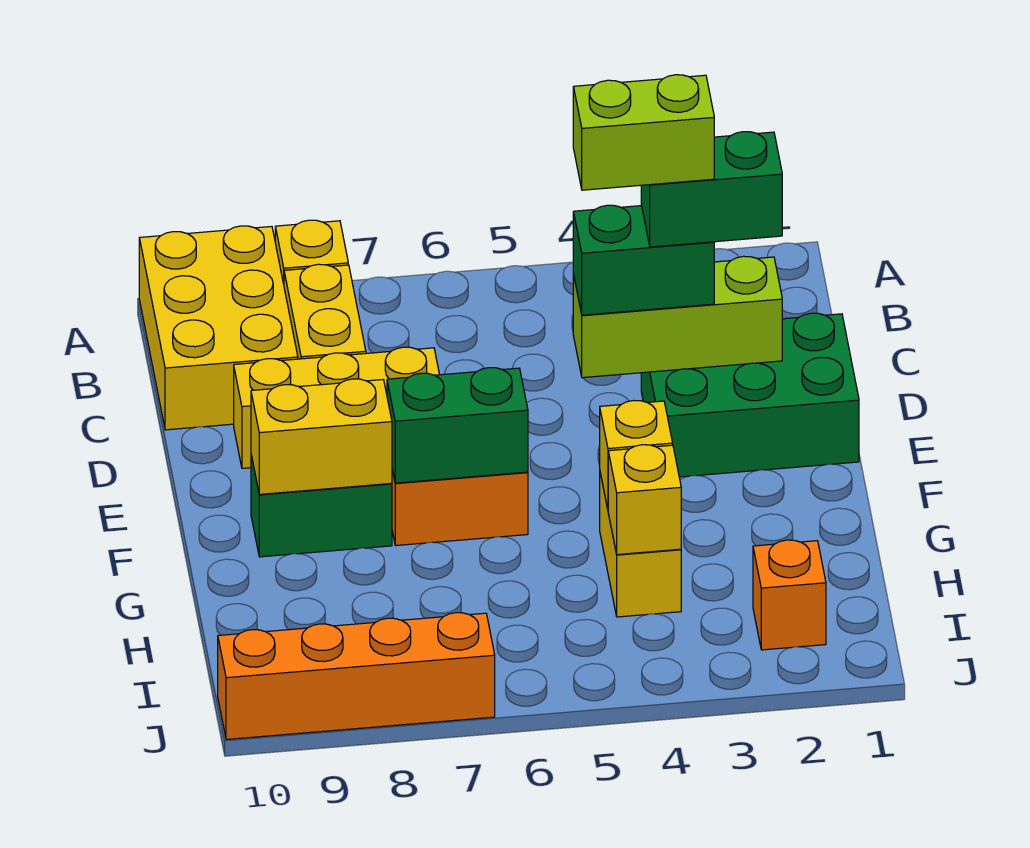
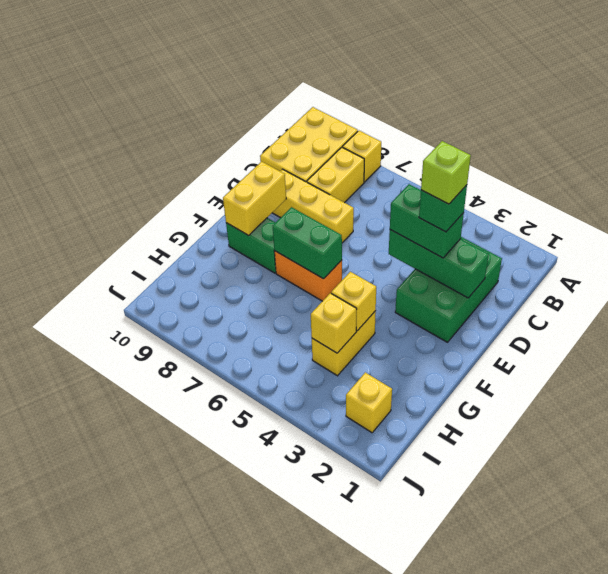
green 2x3 brick [641,313,859,477] -> green 2x3 brick turned to [395,237,502,342]
lime 1x3 brick [573,256,782,378] -> green 1x3 brick [389,230,489,298]
green 1x2 brick [641,132,782,247] -> green 1x1 brick [419,185,467,232]
lime 1x2 brick [573,75,714,190] -> lime 1x1 brick [421,141,471,204]
yellow 1x2 brick [251,379,392,494] -> yellow 1x2 brick turned to [223,161,286,235]
orange 1x1 brick [753,540,826,650] -> yellow 1x1 brick [346,372,392,433]
orange 1x4 brick [218,613,495,739] -> none

